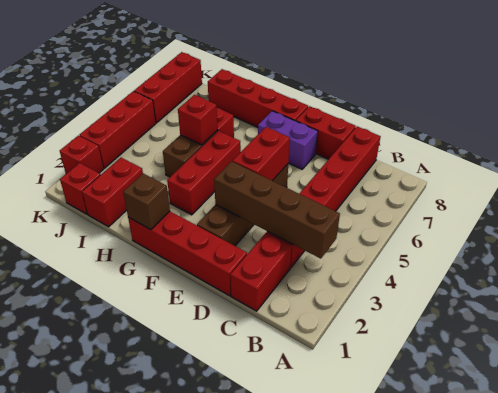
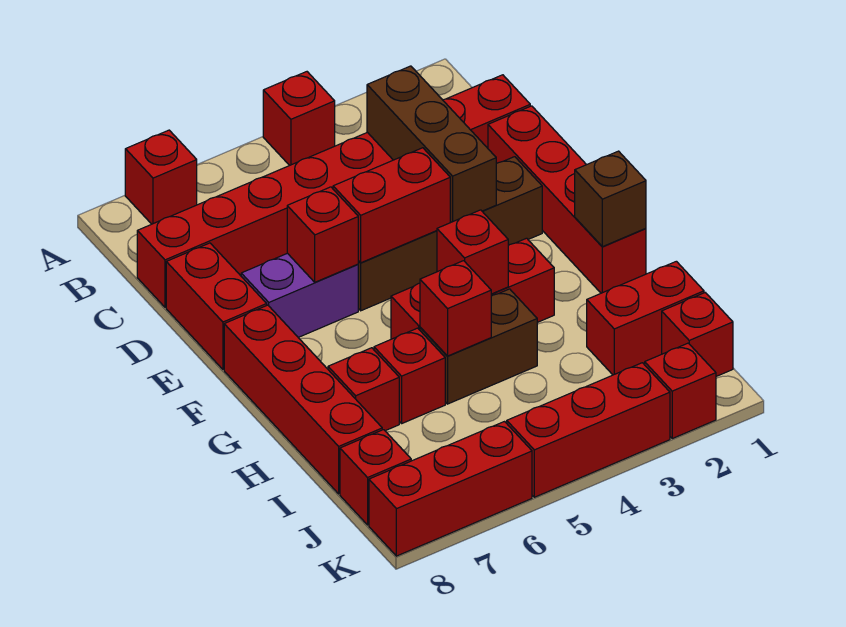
none -> red 1x1 brick [263,72,335,165]
none -> red 1x1 brick [125,130,197,224]
brown 1x4 brick [214,161,340,259] -> brown 1x3 brick [367,66,496,222]
none -> red 1x1 brick [287,187,358,282]
purple 1x2 brick [258,111,318,169] -> purple 1x2 brick turned to [241,253,358,337]
none -> red 1x1 brick [437,210,508,294]
none -> red 1x1 brick [328,348,399,431]
none -> red 1x1 brick [340,430,411,525]

